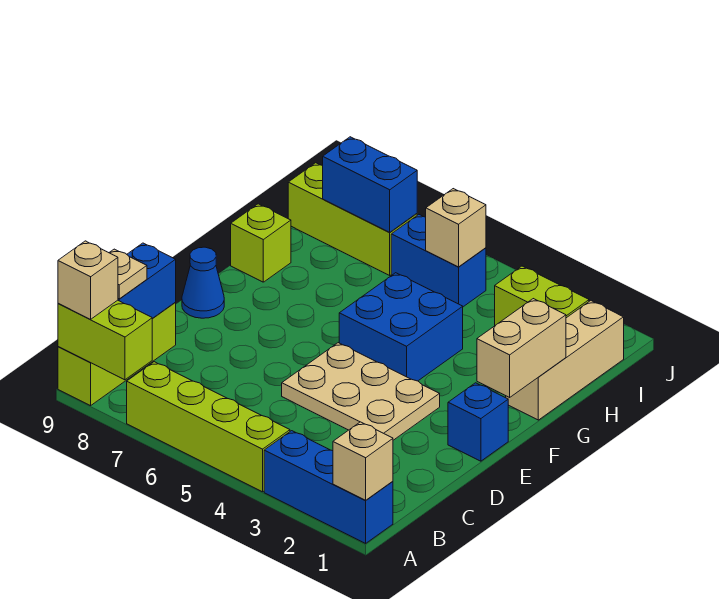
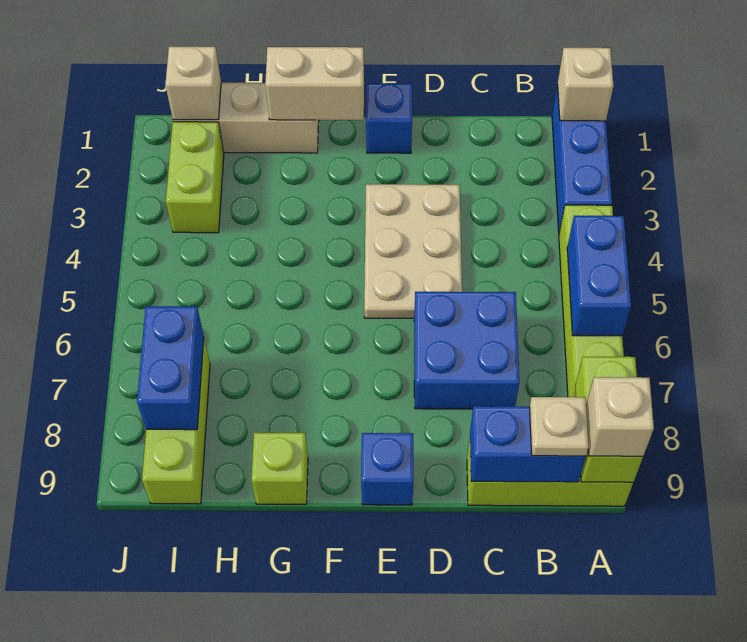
blue 1x1 cone [182,247,224,318] -> blue 1x1 brick [361,433,413,505]
blue 2x2 brick [339,273,463,381] -> blue 2x2 brick moved to [414,292,519,409]
blue 1x2 brick [391,215,486,307] -> blue 1x2 brick moved to [567,216,631,336]
tan 1x1 brick [426,189,486,267] -> tan 1x1 brick moved to [165,47,221,120]

